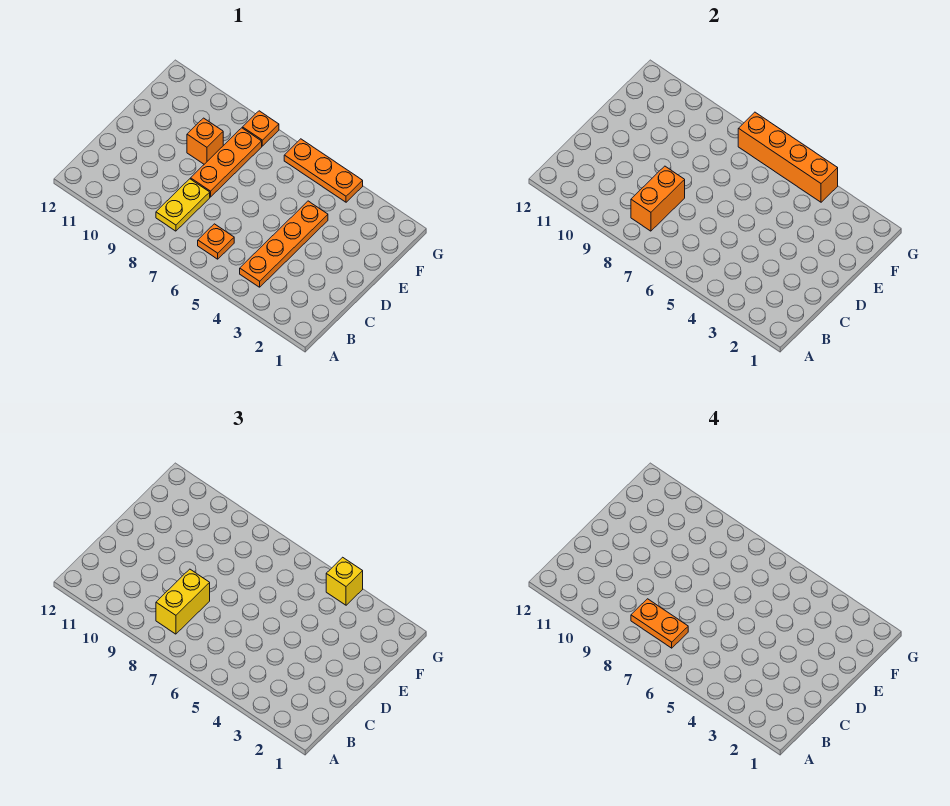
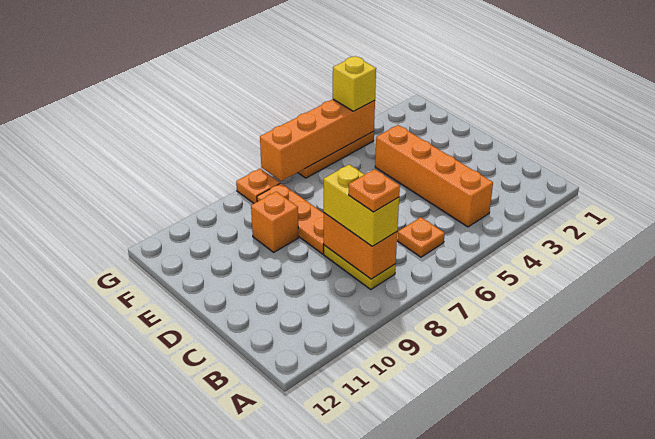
orange 1x4 plate [240,201,328,287] -> orange 1x4 brick [375,125,493,227]
orange 1x2 plate [631,599,688,648] -> orange 1x1 plate [349,169,400,212]

